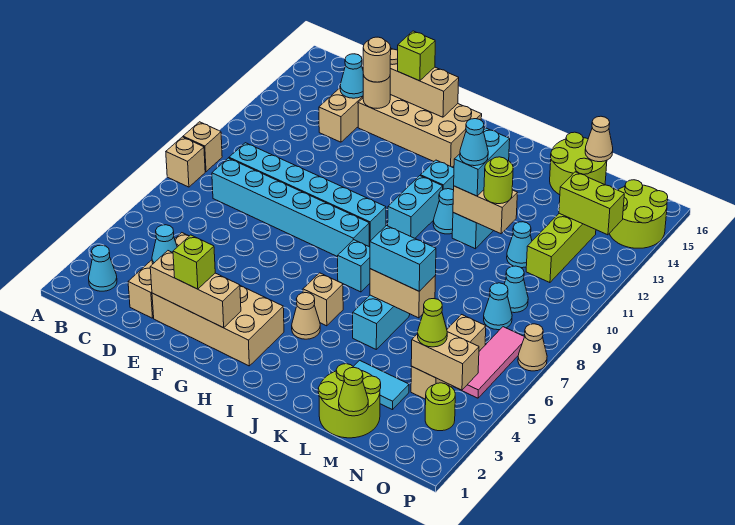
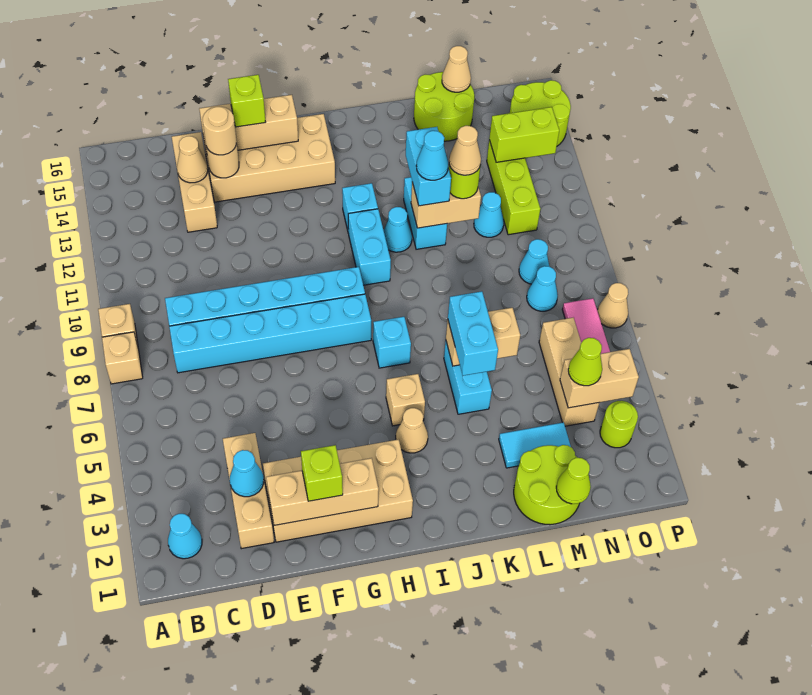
cyan 1x1 cone [340,54,363,98] -> tan 1x1 cone [177,136,208,183]
cyan 1x2 brick [370,226,436,291] -> cyan 1x2 brick turned to [448,291,498,376]
none -> tan 1x1 cone [449,126,481,175]

